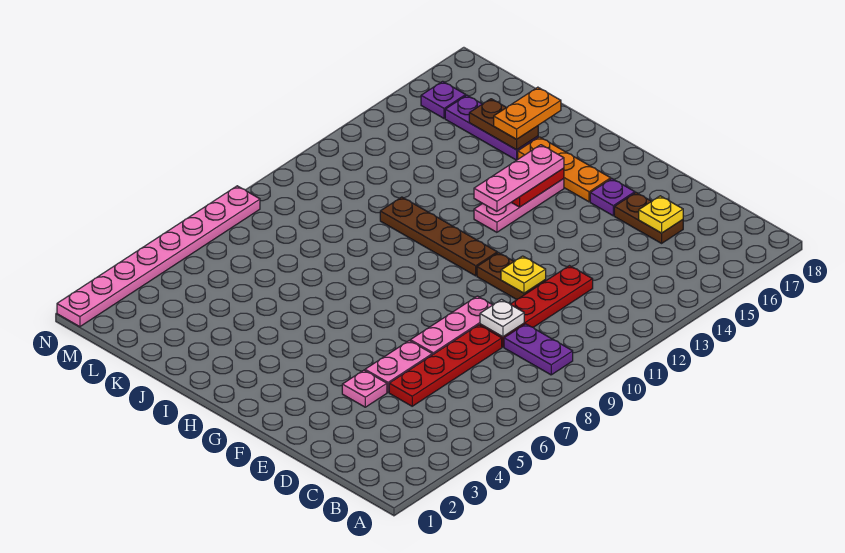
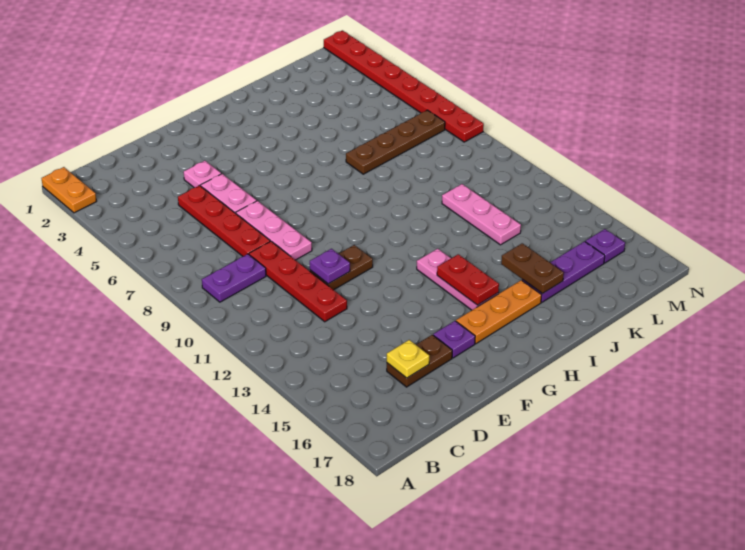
white 1x1 plate [480,300,524,337] -> none
yellow 1x1 plate [501,256,546,293] -> purple 1x1 plate [310,249,350,284]
brown 1x4 plate [380,197,497,276] -> brown 1x4 plate moved to [346,110,445,174]
pink 1x3 plate [474,145,564,211] -> pink 1x3 plate moved to [442,184,521,245]
brown 1x2 plate [469,99,538,150] -> brown 1x2 plate turned to [501,243,564,294]
orange 1x2 plate [494,87,561,139] -> orange 1x2 plate moved to [41,167,97,213]
pink 1x8 plate [57,186,260,327] -> red 1x8 plate [324,30,484,142]

